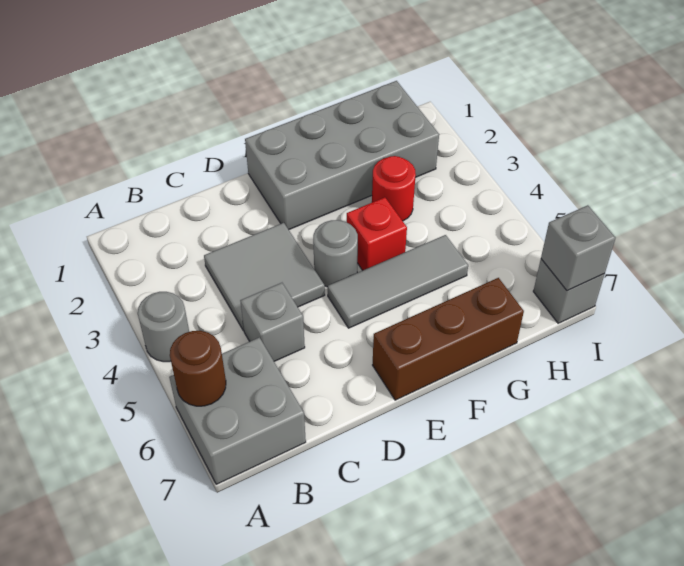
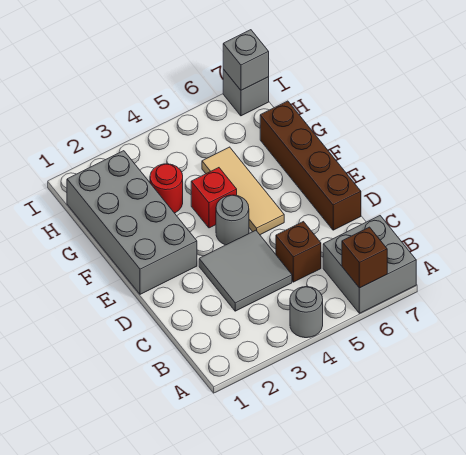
brown 1x1 round brick [170,331,226,406] -> brown 1x1 brick [342,227,387,288]
grey 1x1 brick [240,283,305,361] -> brown 1x1 brick [276,222,321,282]
grey 1x3 tile [328,235,468,328] -> tan 1x3 tile [202,147,284,235]
brown 1x3 brick [373,278,524,400] -> brown 1x4 brick [260,101,361,230]

